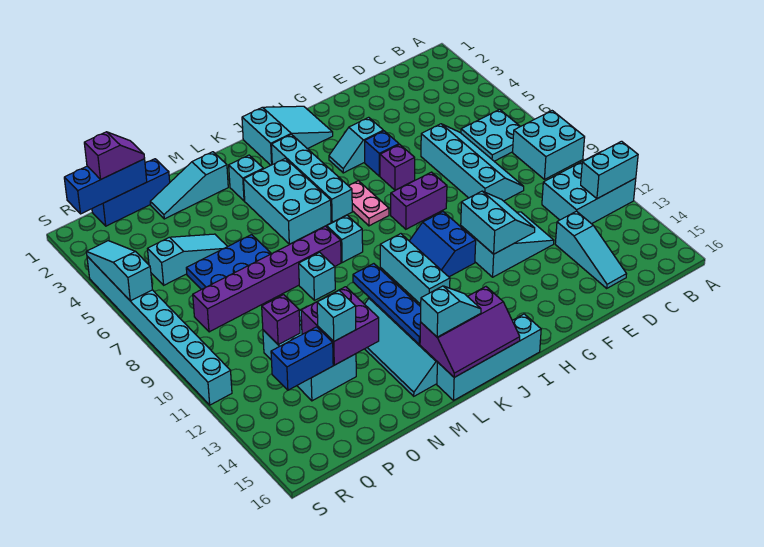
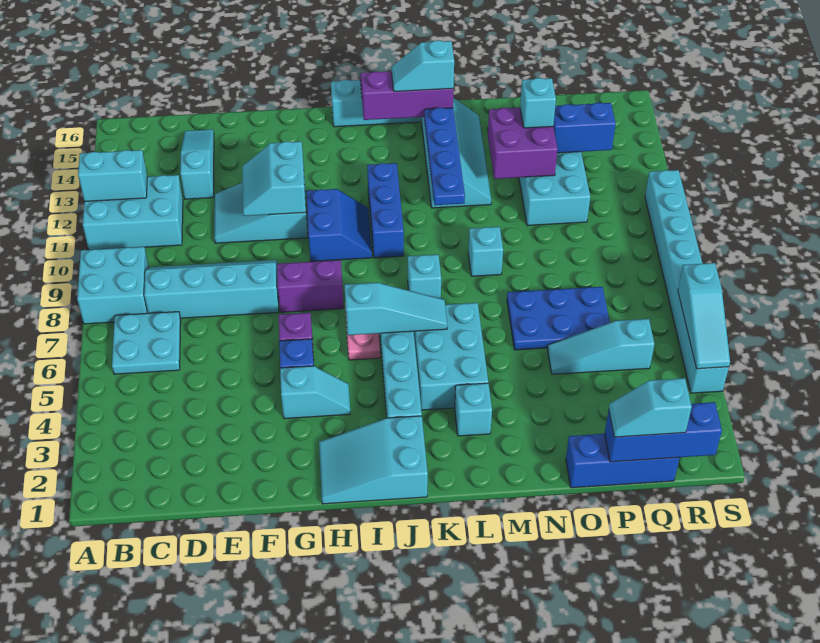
cyan 2x4 slope [421,124,524,201] -> cyan 2x4 slope turned to [144,260,279,318]
cyan 1x3 brick [380,234,450,304] -> blue 1x3 brick [367,163,404,258]
purple 1x6 brick [193,226,341,332] -> none
cyan 1x3 slope [150,152,228,219] -> cyan 1x3 slope moved to [344,283,447,335]
purple 1x2 slope [84,132,145,179] -> cyan 1x2 slope [609,378,692,437]
purple 1x1 brick [262,295,300,345] -> none

